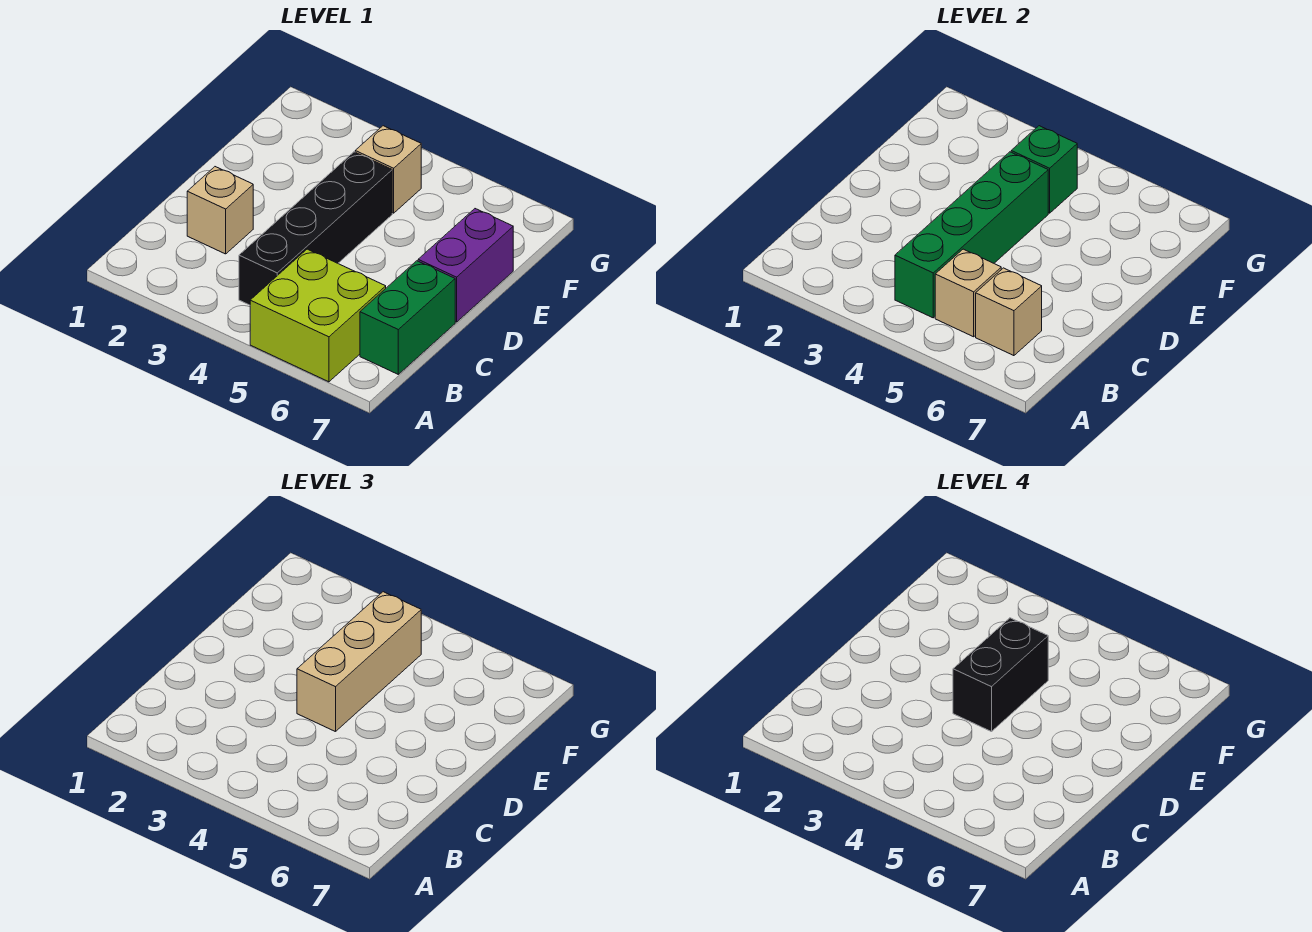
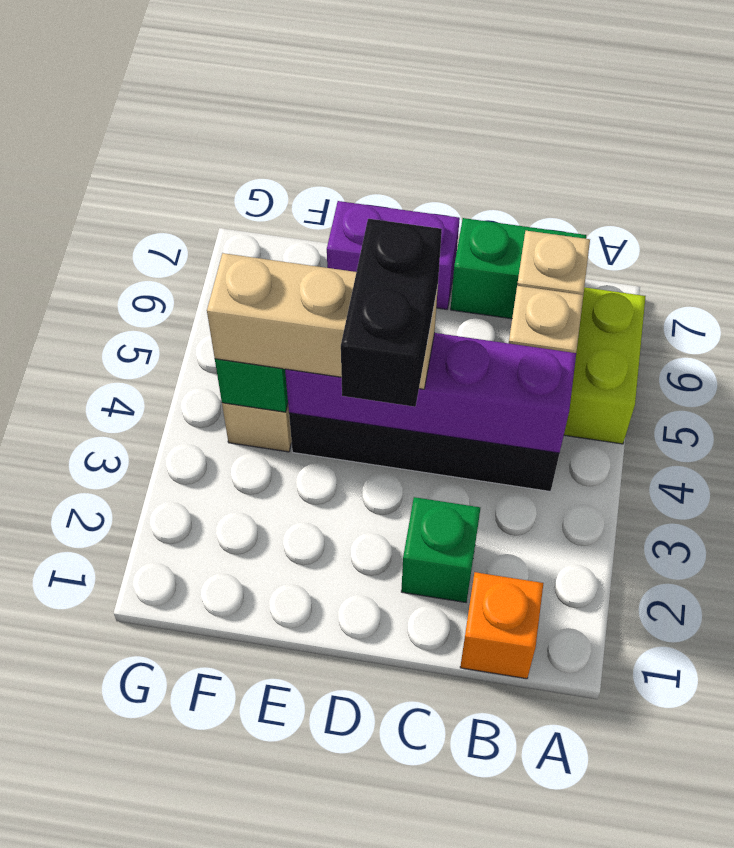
none -> orange 1x1 brick [460,572,543,679]
green 1x4 brick [895,152,1048,318] -> purple 1x4 brick [285,333,576,453]
tan 1x1 brick [187,167,253,254] -> green 1x1 brick [401,497,480,602]
black 1x2 brick [953,618,1048,732] -> black 1x2 brick turned to [341,219,442,407]

